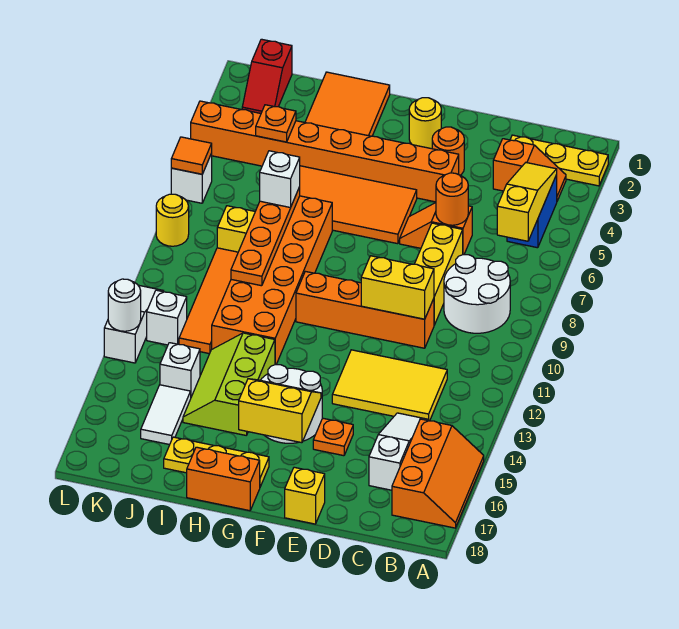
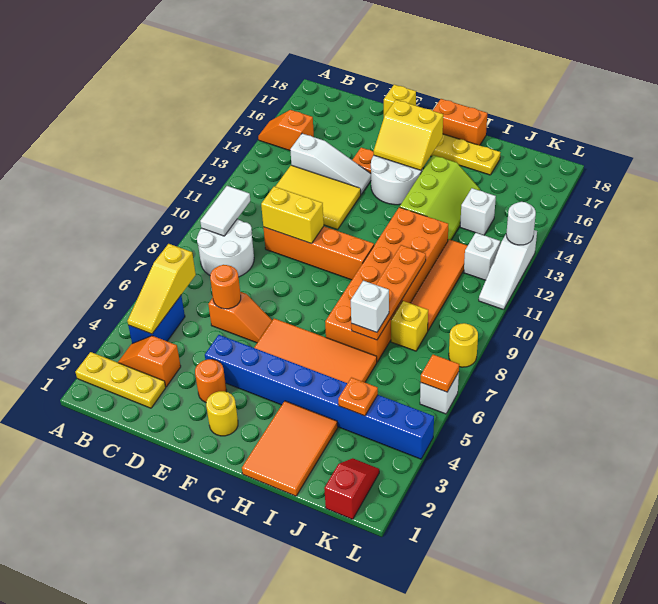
orange 2x3 slope [392,419,484,528] -> orange 1x2 slope [258,110,314,150]
white 1x3 slope [369,413,428,490] -> white 1x3 slope turned to [290,134,371,194]
yellow 1x3 brick [415,223,463,325] -> none
orange 1x8 brick [191,101,459,202] -> blue 1x8 brick [205,335,434,459]
white 1x2 tile [141,385,191,445] -> white 1x2 tile moved to [200,186,250,236]

